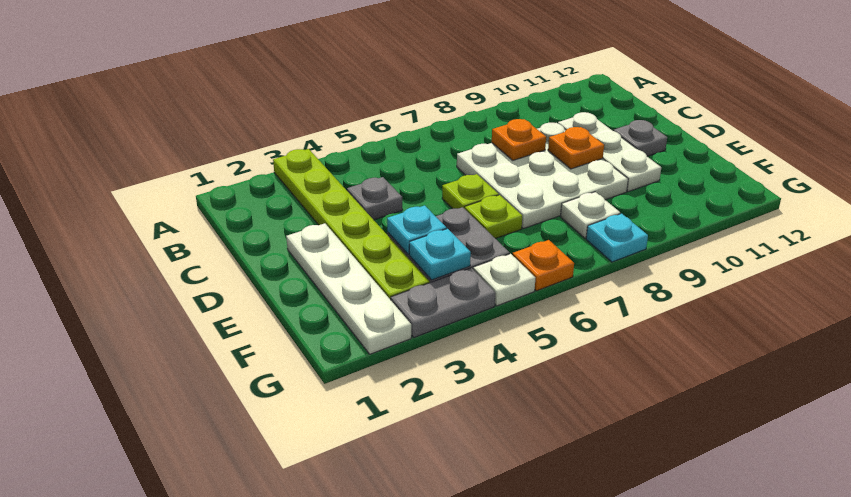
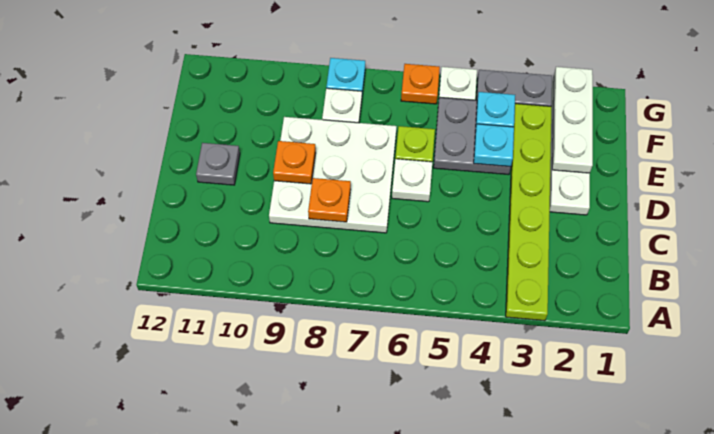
grey 1x1 plate [347,177,403,220] -> none
white 1x3 plate [558,112,661,192] -> white 1x3 plate moved to [552,67,593,173]
lime 1x1 plate [442,174,499,209] -> white 1x1 plate [392,159,432,202]

